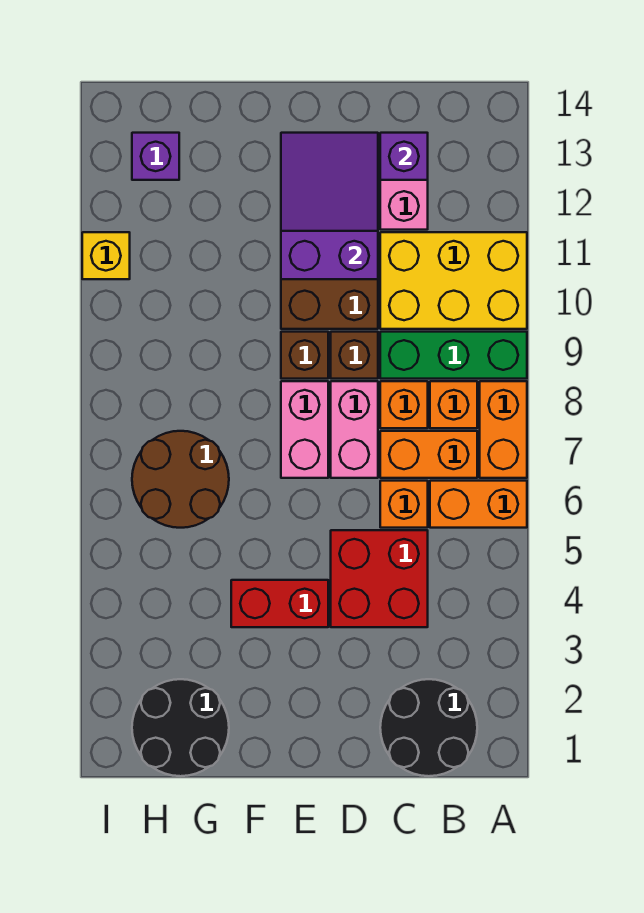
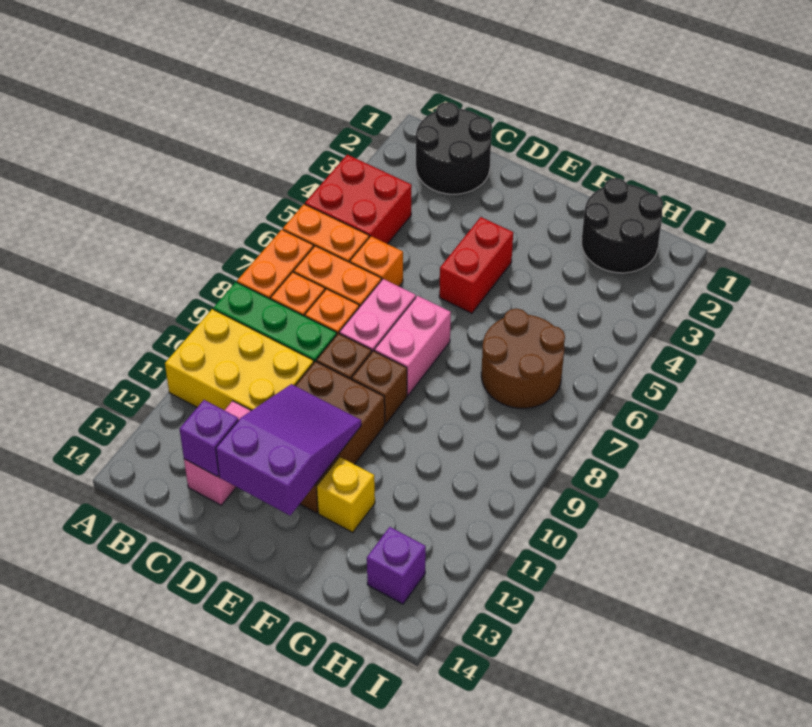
red 2x2 brick [331,530,428,627] -> red 2x2 brick moved to [305,155,412,244]
purple 2x3 slope [281,133,378,279] -> purple 2x3 slope turned to [216,384,361,515]
red 1x2 brick [231,580,328,627] -> red 1x2 brick turned to [439,217,513,313]
yellow 1x1 brick [82,232,130,279] -> yellow 1x1 brick moved to [317,457,375,532]

